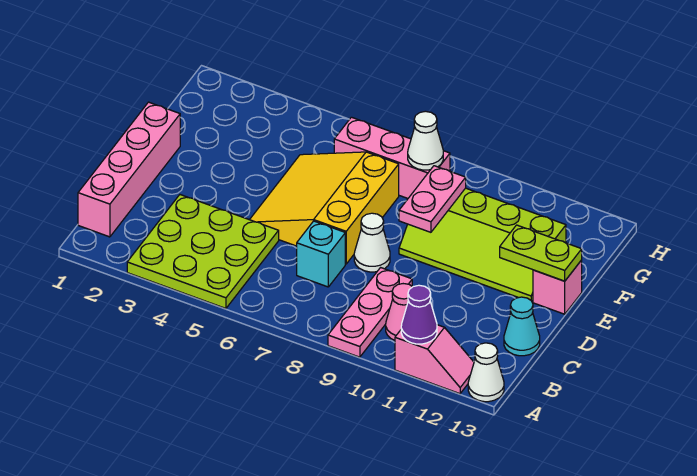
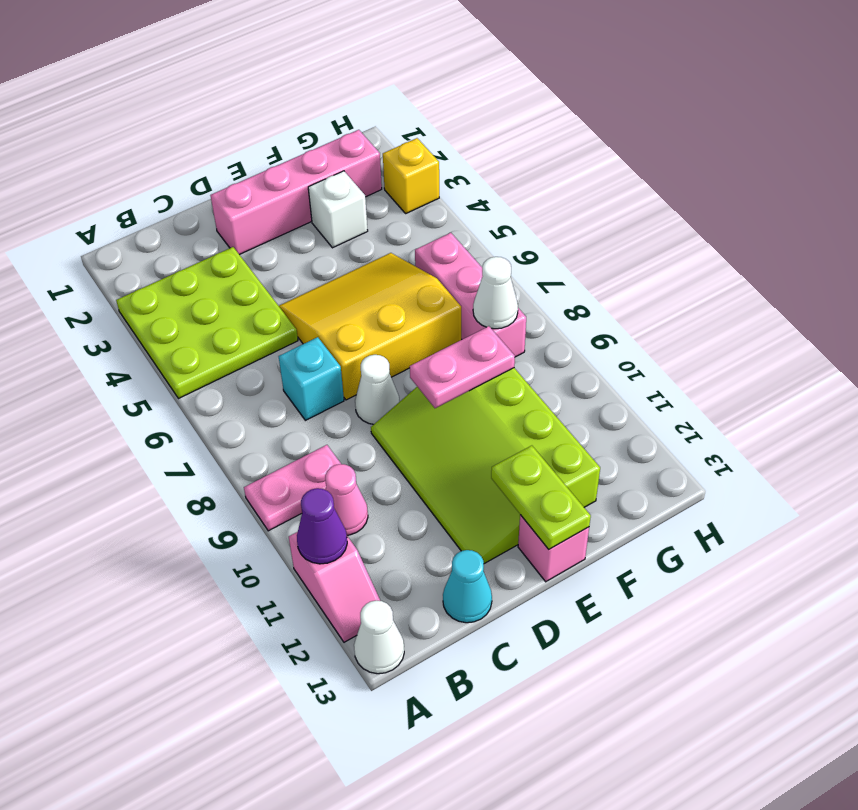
pink 1x3 plate [328,268,412,357] -> pink 1x2 plate [244,445,341,531]
pink 1x4 brick [78,102,180,237] -> pink 1x4 brick moved to [211,130,382,255]
lime 2x4 slope [399,188,566,301] -> lime 3x4 slope [371,368,600,564]
none -> white 1x1 brick [308,171,368,248]
none -> yellow 1x1 brick [383,138,439,213]

